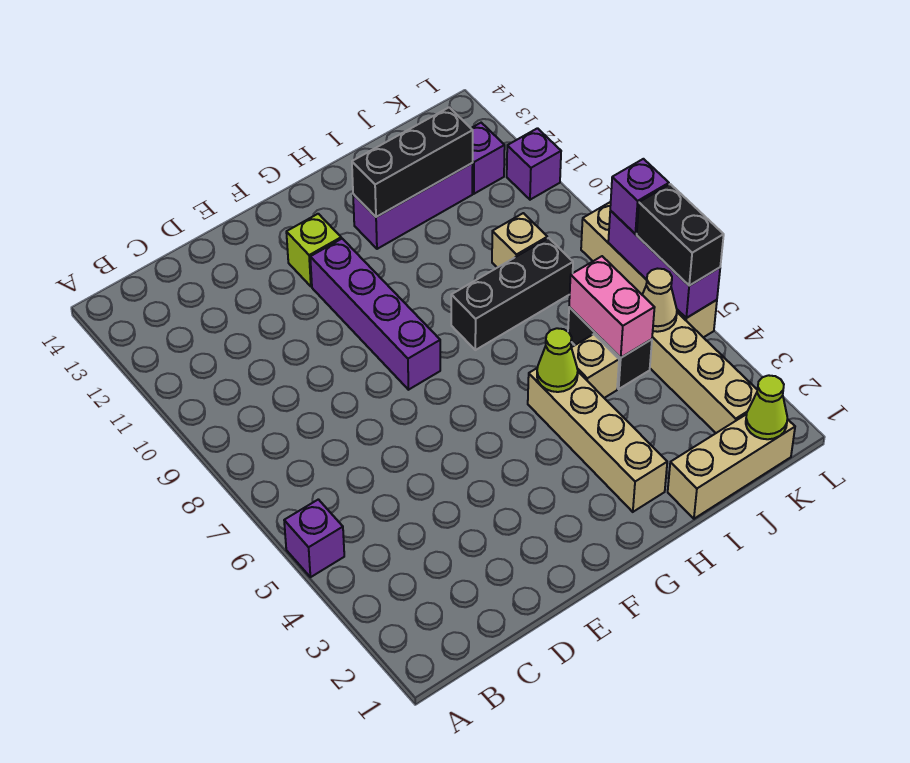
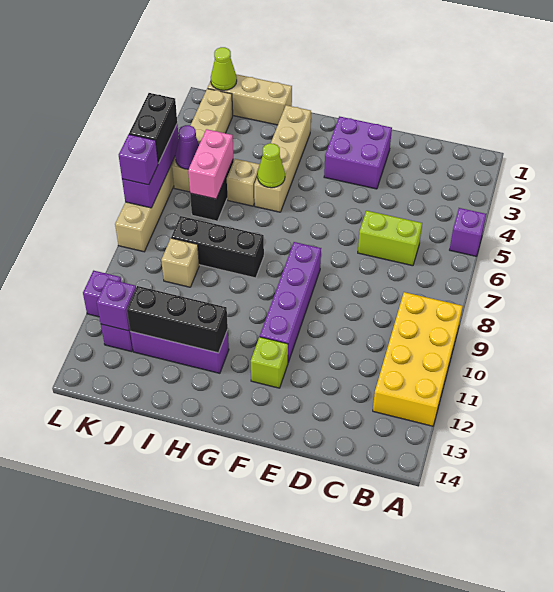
none -> yellow 2x4 brick [373,292,463,426]
none -> lime 1x2 brick [358,211,422,266]
none -> purple 2x2 brick [324,116,392,189]
tan 1x1 cone [642,269,677,332] -> purple 1x1 cone [175,125,199,169]
none -> purple 1x1 brick [97,279,136,331]

